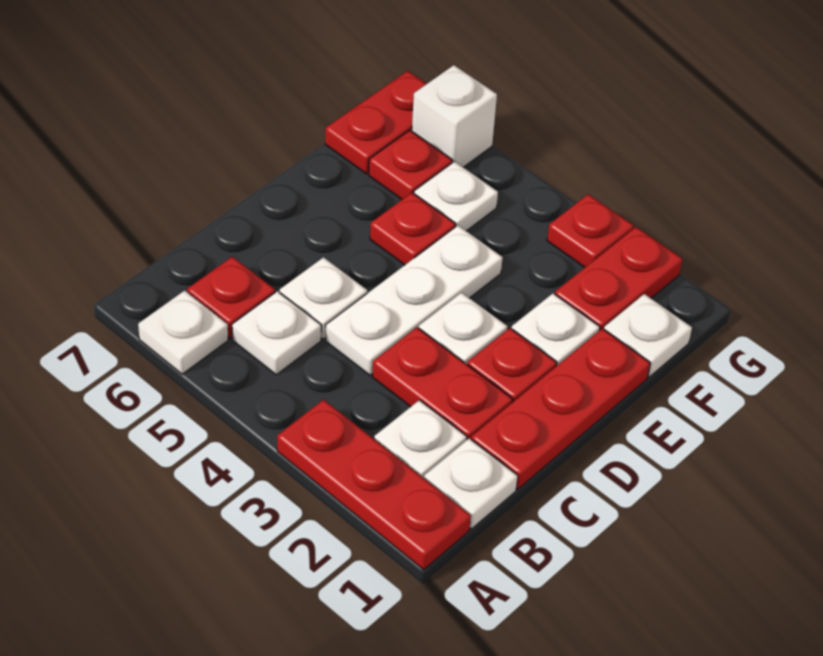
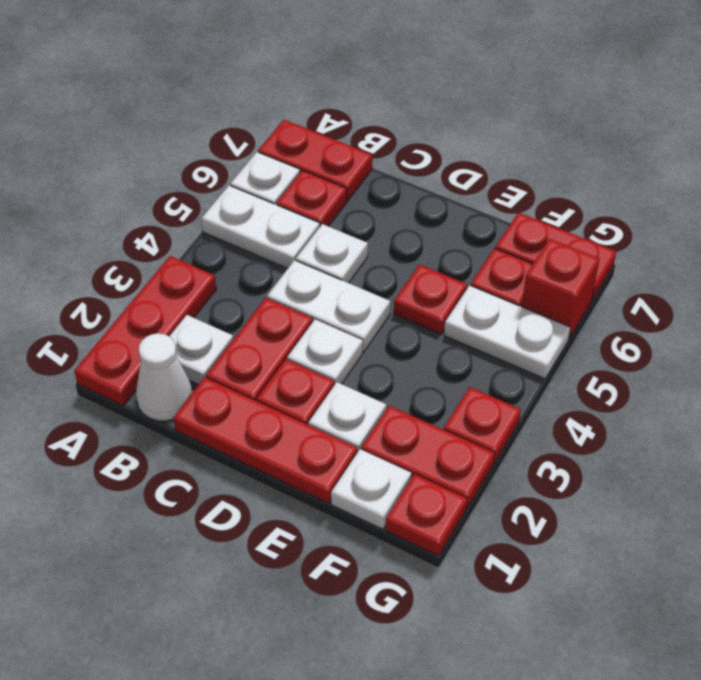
none -> red 1x2 plate [258,120,372,201]
white 1x1 plate [424,438,518,529] -> white 1x1 cone [136,333,193,421]
white 1x1 plate [232,291,321,375] -> white 1x2 plate [201,185,320,269]
white 1x3 plate [325,225,503,375] -> white 1x2 plate [267,260,390,352]
white 1x1 plate [414,161,498,231] -> white 1x2 plate [444,285,571,379]
none -> red 1x1 plate [386,474,467,556]
white 1x1 brick [412,65,497,167] -> red 1x1 brick [522,239,599,339]

